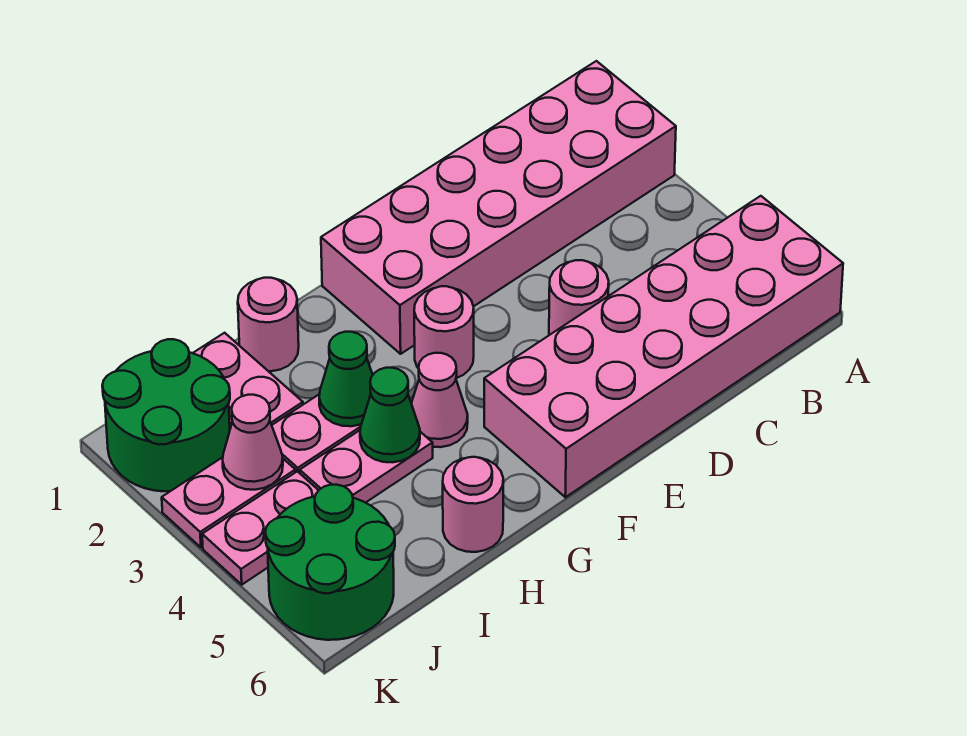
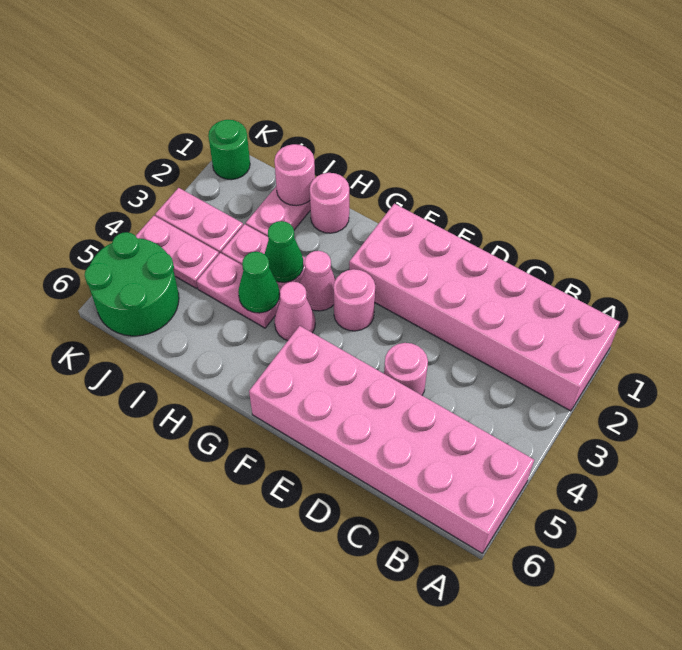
pink 1x1 round brick [443,457,503,552] -> pink 1x1 round brick moved to [274,144,315,206]
green 2x2 round brick [102,339,230,491] -> green 1x1 round brick [208,120,250,180]
pink 1x1 cone [223,395,283,490] -> pink 1x1 cone moved to [300,251,336,311]

